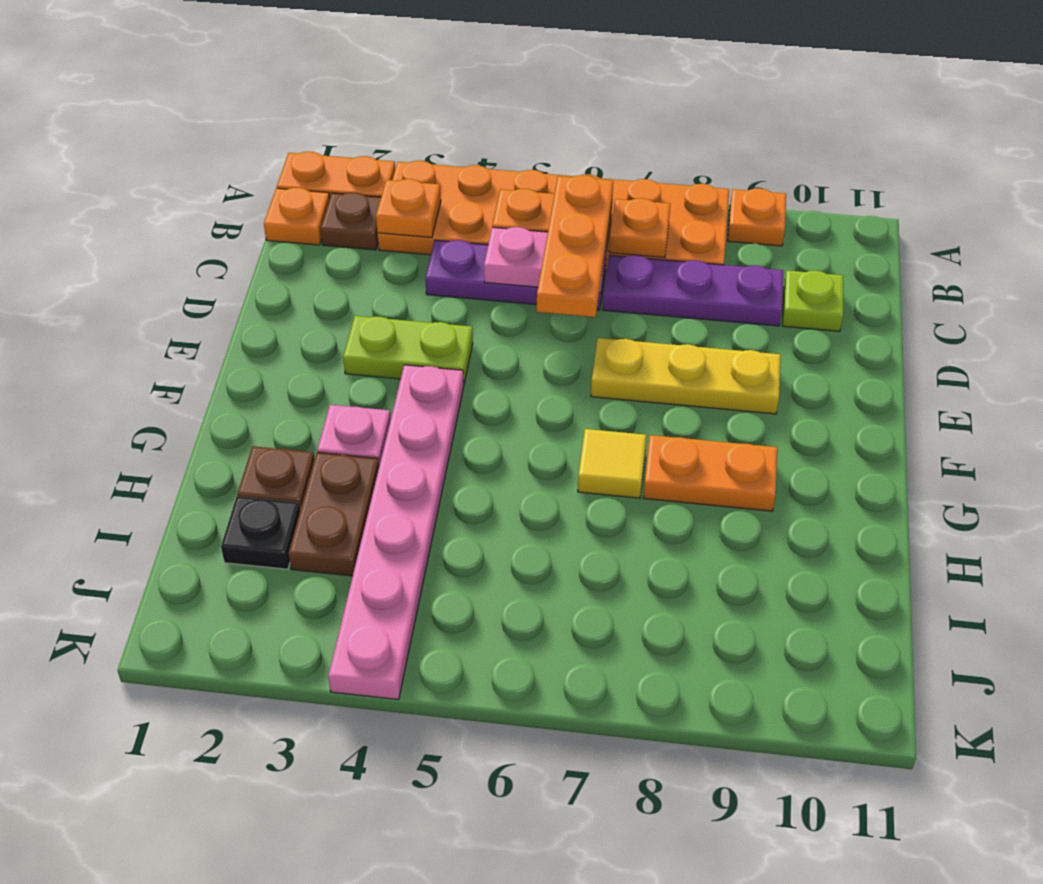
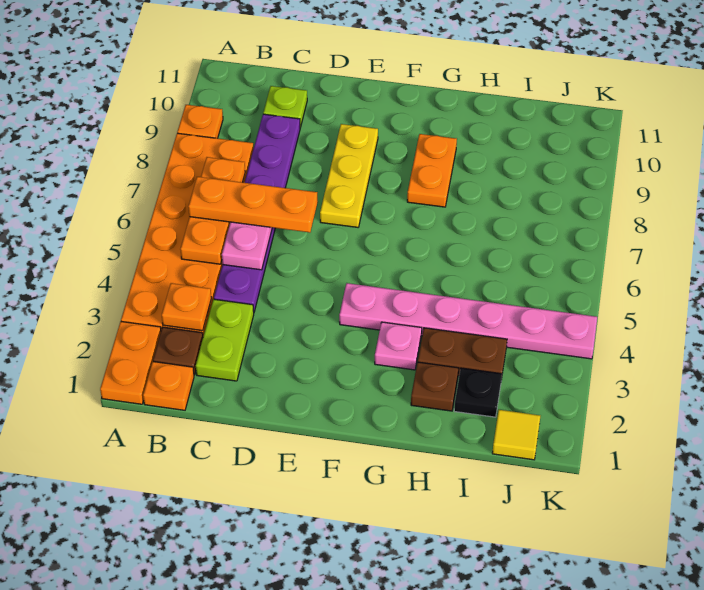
lime 1x2 plate [343,316,473,384] -> lime 1x2 plate moved to [196,299,254,381]
yellow 1x1 tile [578,429,646,498] -> yellow 1x1 tile moved to [492,410,540,460]

